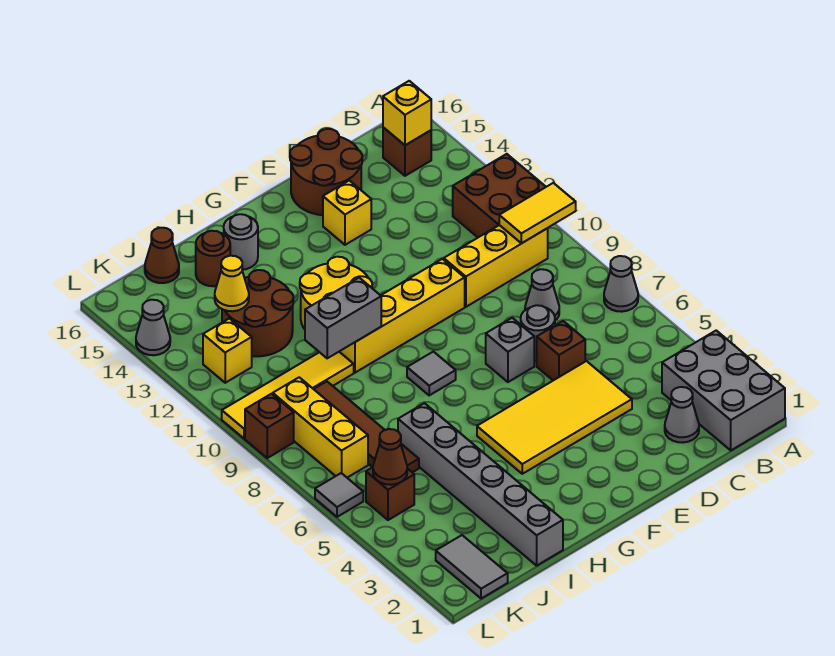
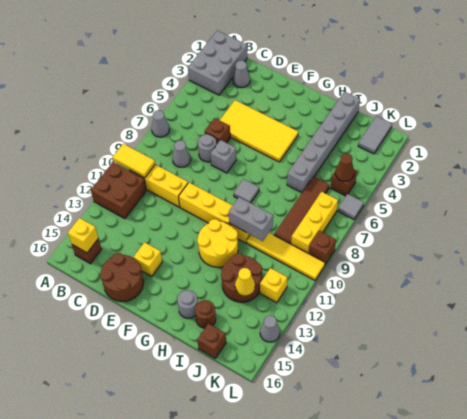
brown 1x1 cone [145,228,179,283] -> brown 1x1 brick [197,324,226,358]

